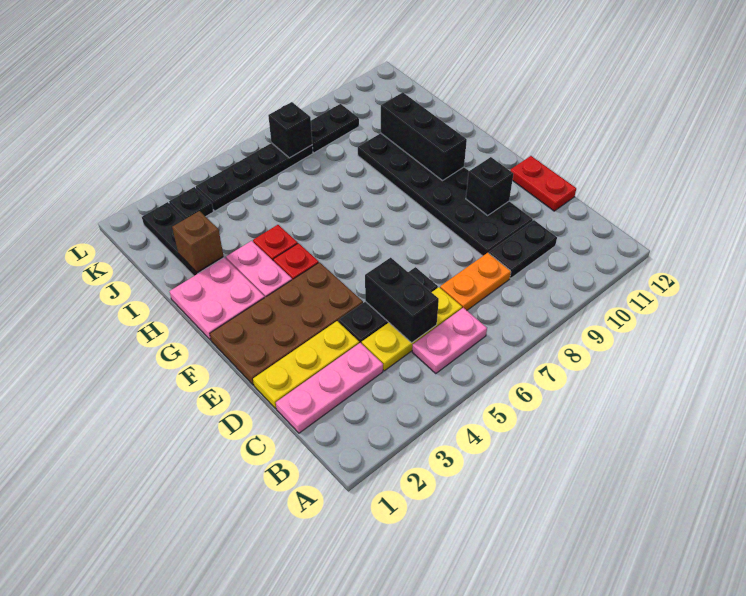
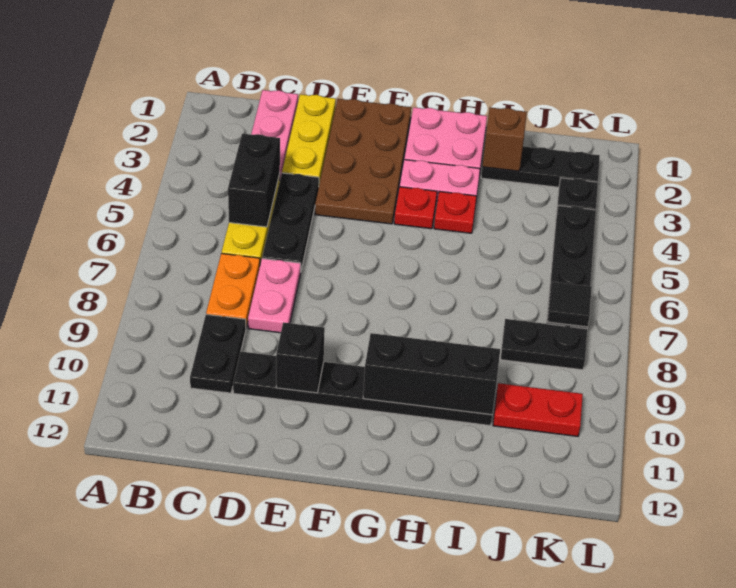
pink 1x2 plate [412,308,487,374] -> pink 1x2 plate moved to [248,258,301,333]
black 1x2 brick [365,258,439,343] -> black 1x2 brick turned to [228,134,280,227]
black 2x6 plate [358,133,533,256] -> black 1x6 plate [233,352,492,426]
red 1x2 plate [510,156,576,211] -> red 1x2 plate moved to [493,383,583,436]
black 1x1 brick [268,102,312,158] -> black 1x1 tile [547,282,592,327]
black 1x2 plate [311,104,359,153] -> black 1x2 plate turned to [500,319,587,370]

